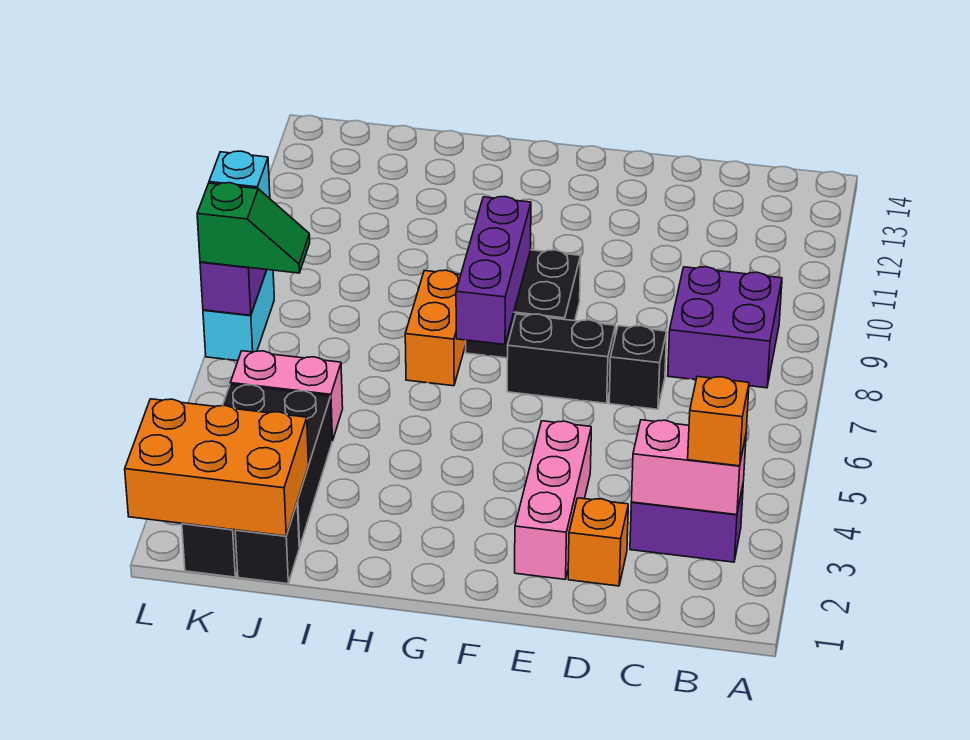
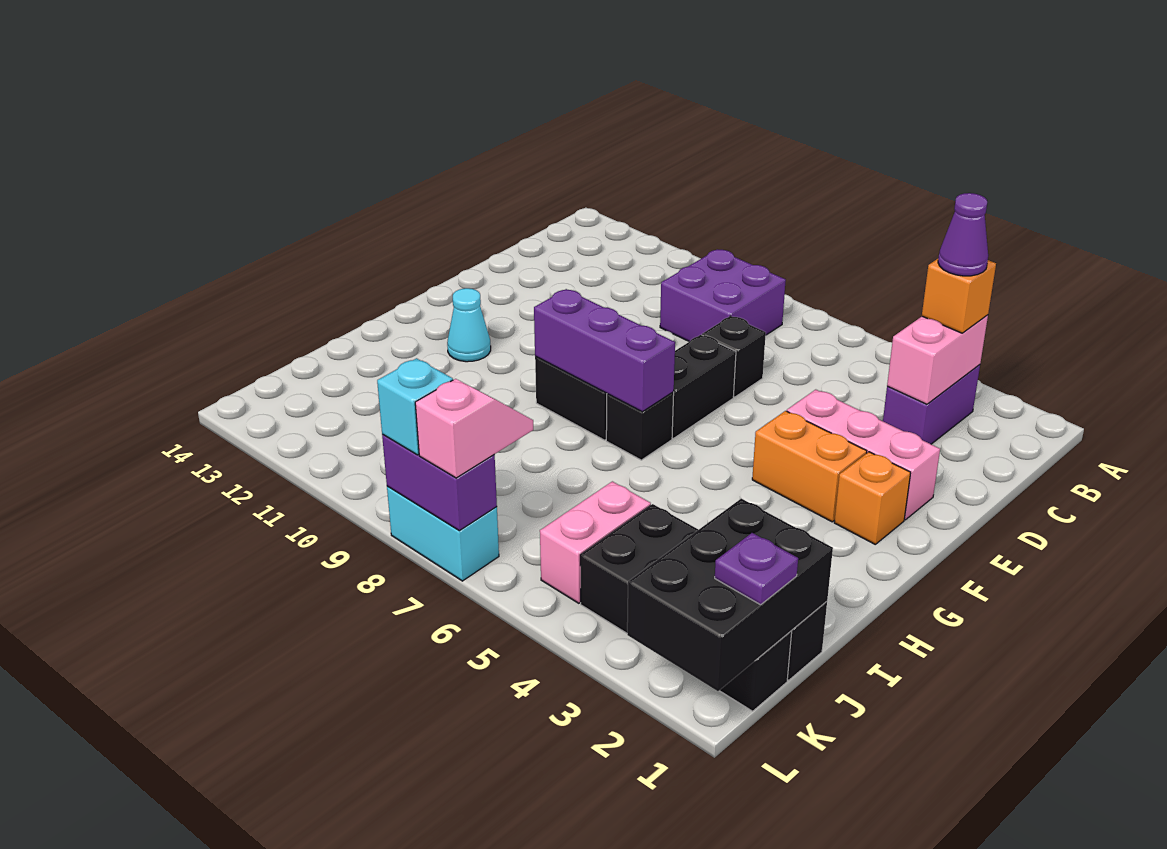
none -> purple 1x1 cone [938,193,988,276]
orange 1x1 brick [568,498,628,586] -> orange 1x1 brick moved to [834,452,911,544]
none -> black 1x1 brick [606,392,674,460]
none -> cyan 1x1 cone [447,288,491,362]
orange 1x2 brick [405,270,466,386] -> orange 1x2 brick moved to [752,411,867,522]
orange 2x3 brick [125,399,309,536] -> black 2x3 brick [627,499,833,691]
none -> purple 1x1 plate [715,533,798,605]
green 1x2 slope [197,183,310,273] -> pink 1x2 slope [415,379,533,478]

